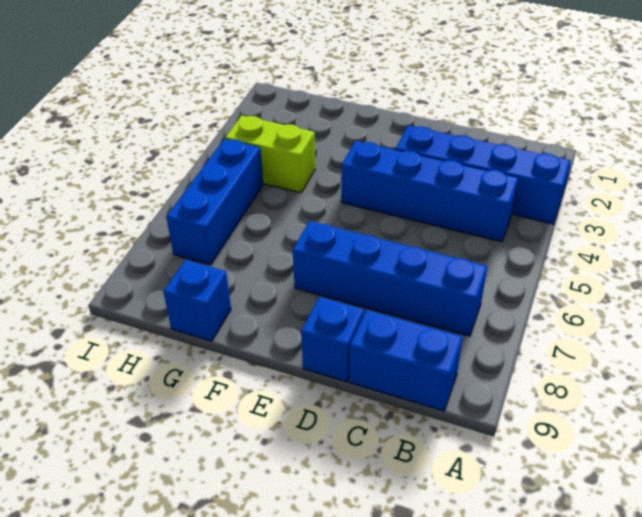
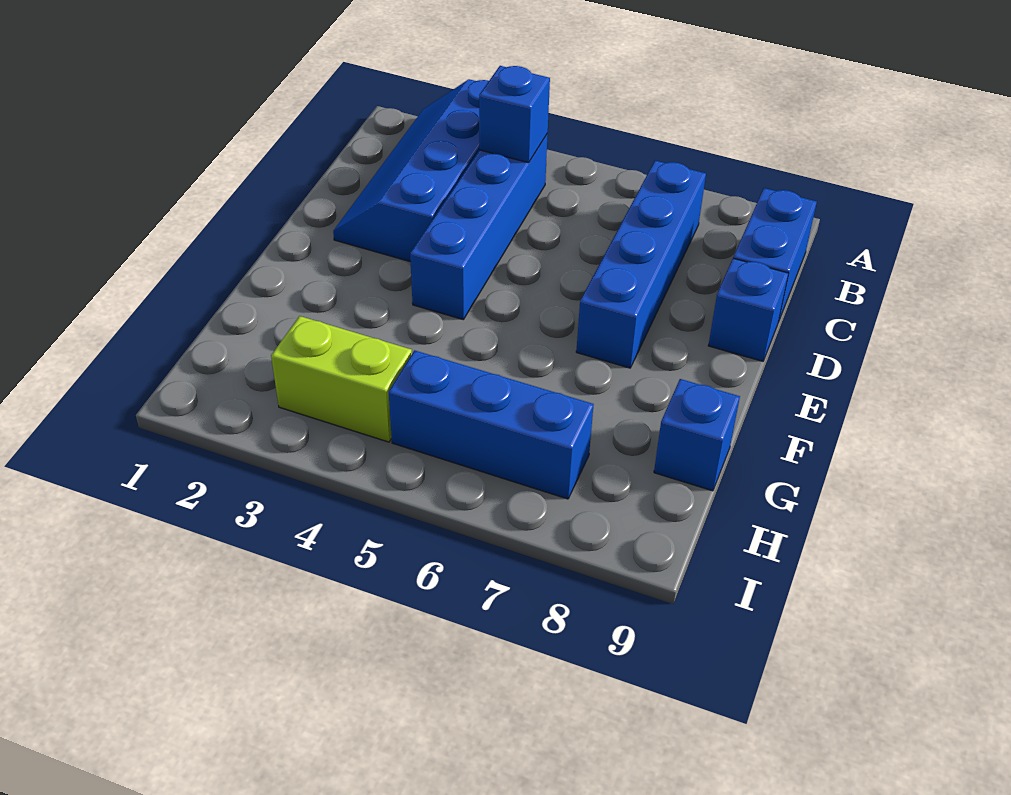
none -> blue 1x1 brick [479,66,550,163]
lime 1x2 brick [225,115,315,193] -> lime 1x2 brick turned to [271,316,412,442]

